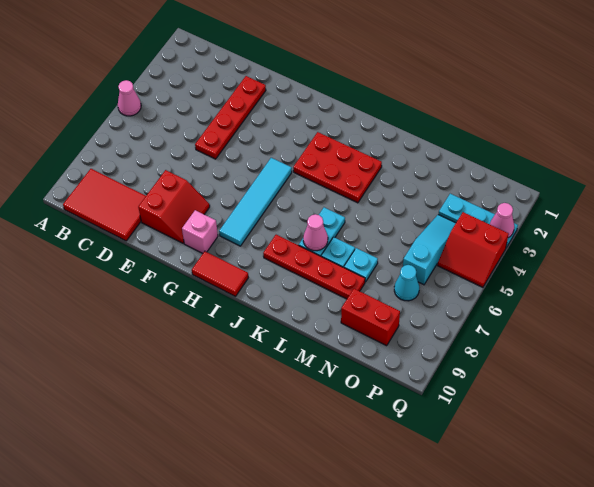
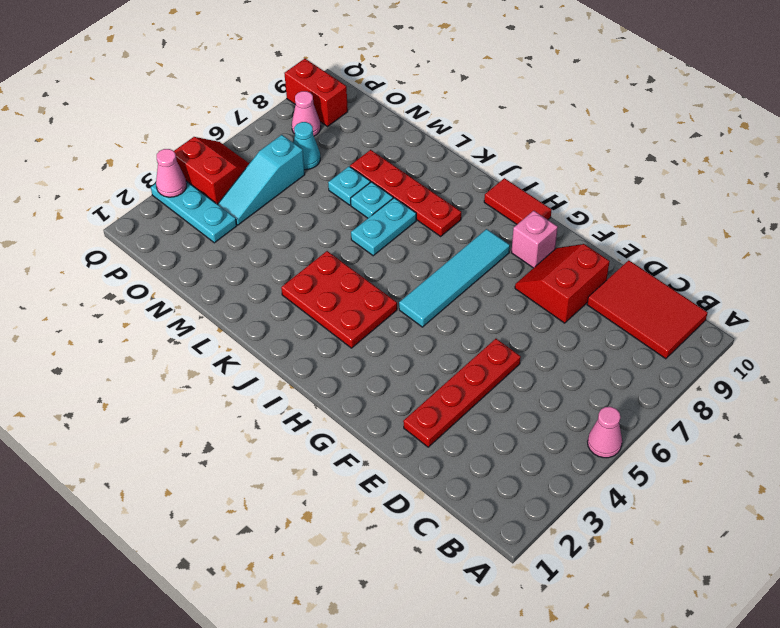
pink 1x1 cone [303,214,328,251] -> pink 1x1 cone moved to [292,91,321,136]
red 1x2 brick [341,289,400,346] -> red 1x2 brick moved to [284,59,348,126]

